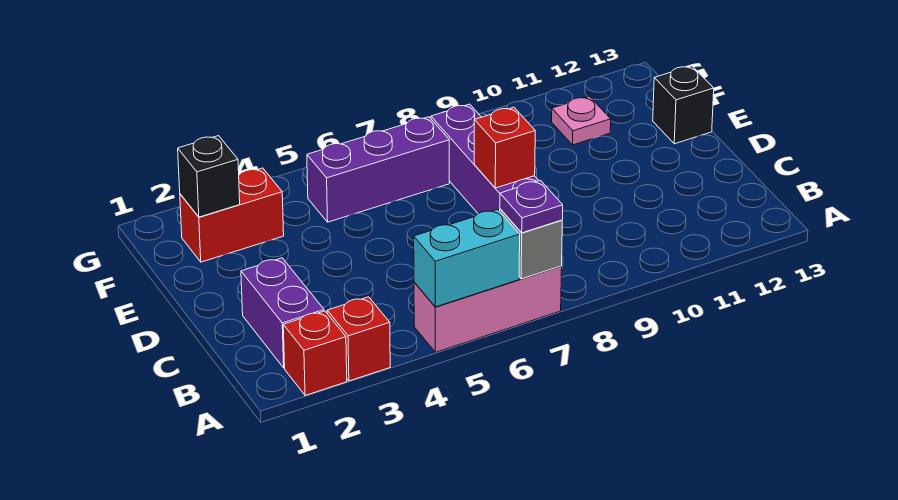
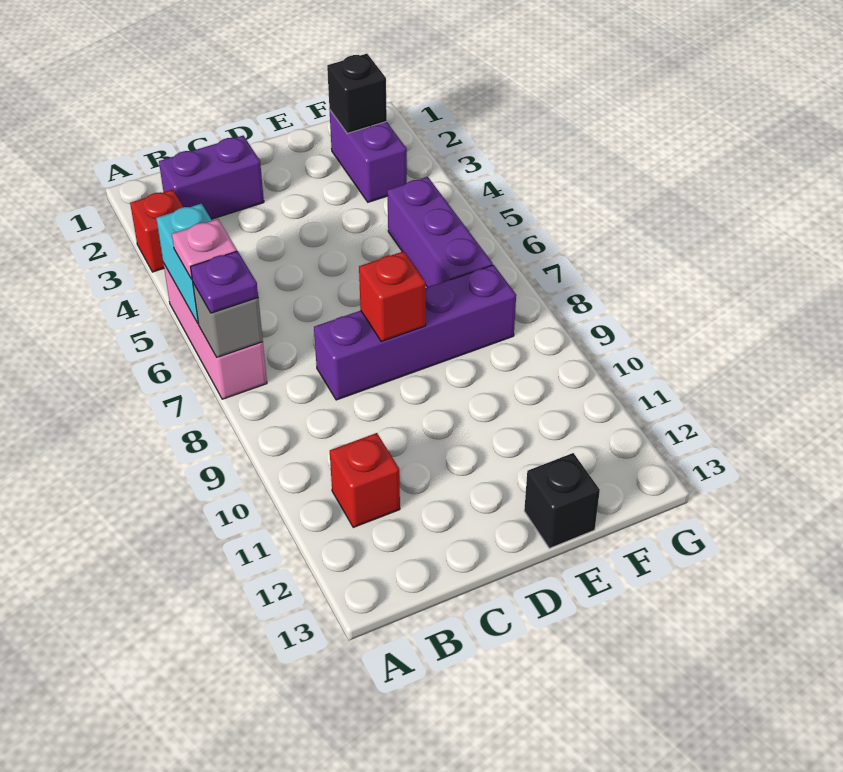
red 1x1 brick [283,311,347,396] -> red 1x1 brick moved to [330,433,400,527]
red 1x2 brick [180,168,284,262] -> purple 1x2 brick [330,110,407,202]
pink 1x1 plate [552,97,611,145] -> pink 1x1 plate moved to [172,219,237,279]

